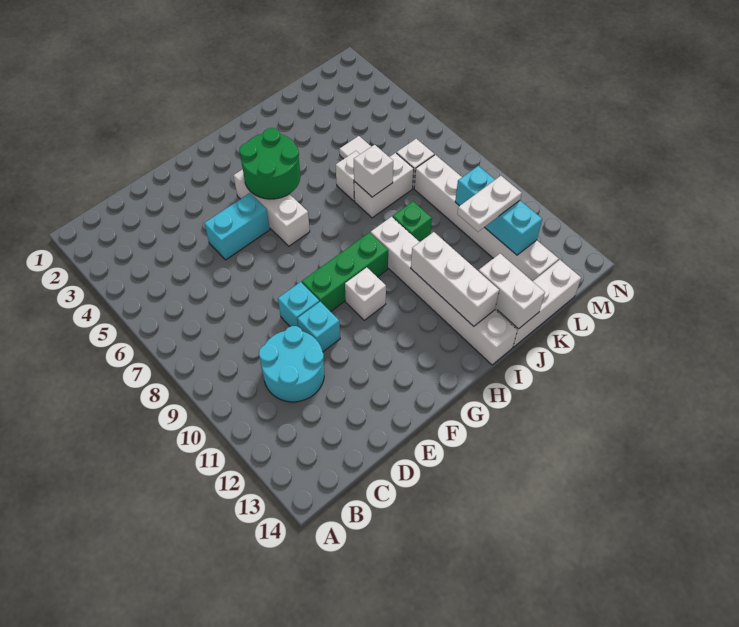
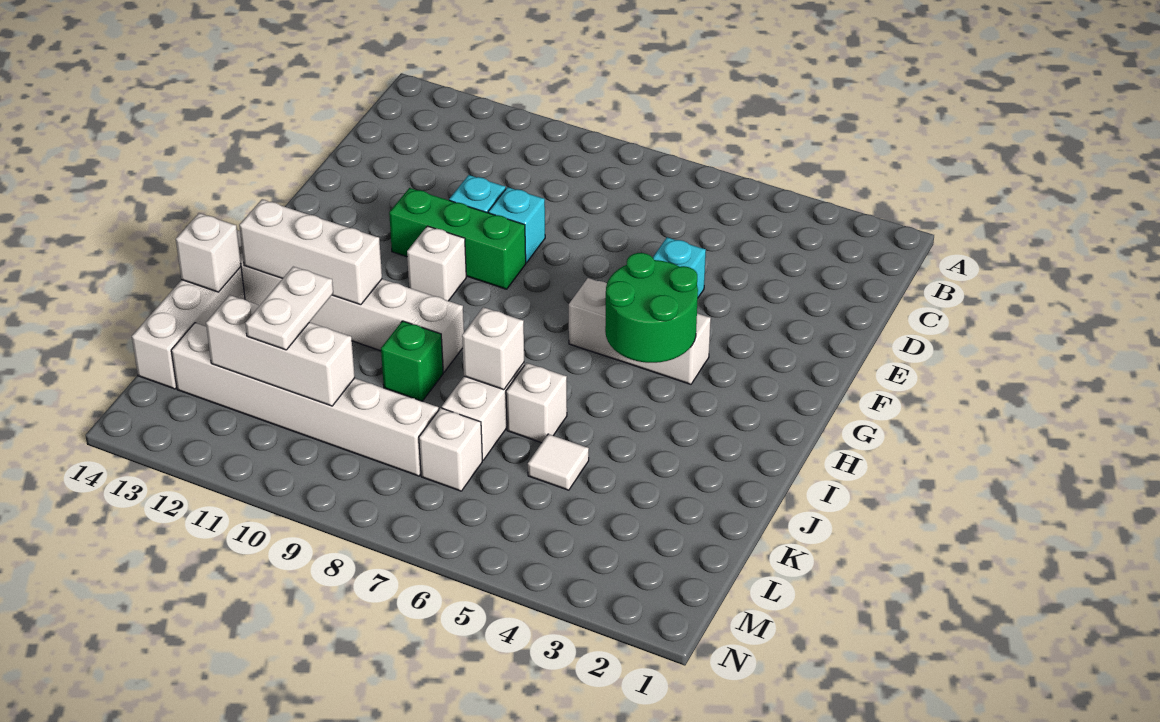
cyan 2x2 round brick [259,326,324,402] -> none
green 1x3 brick [302,233,388,312] -> green 1x3 brick turned to [389,188,526,289]
white 1x2 brick [479,254,545,329] -> white 1x1 brick [176,213,241,292]
cyan 1x3 brick [455,166,542,255] -> white 1x3 brick [206,295,355,406]

